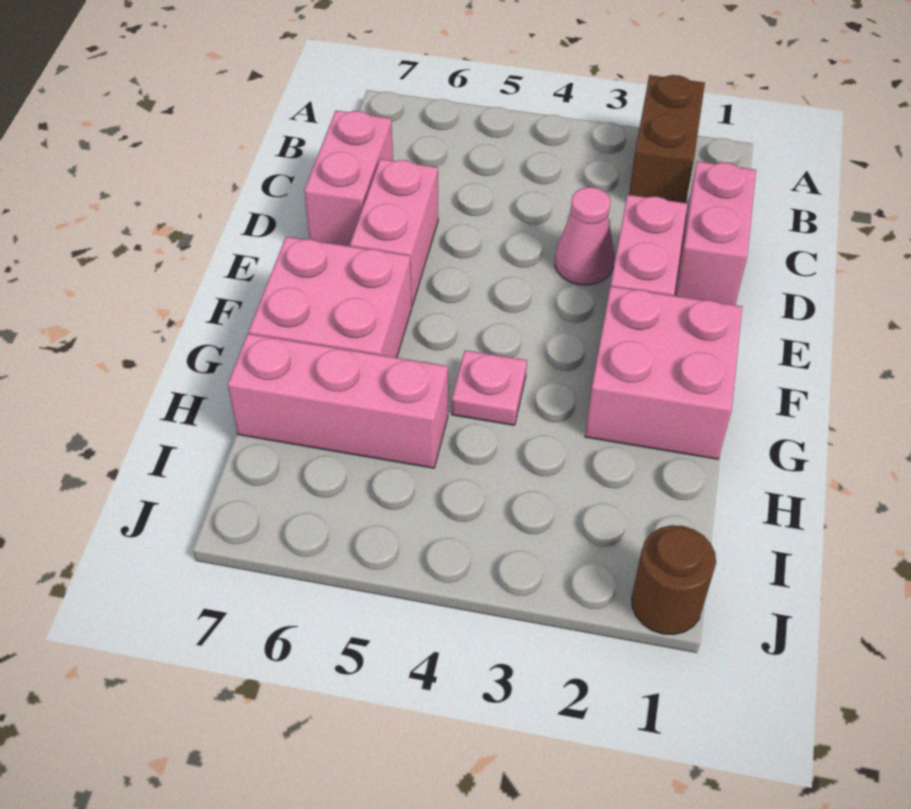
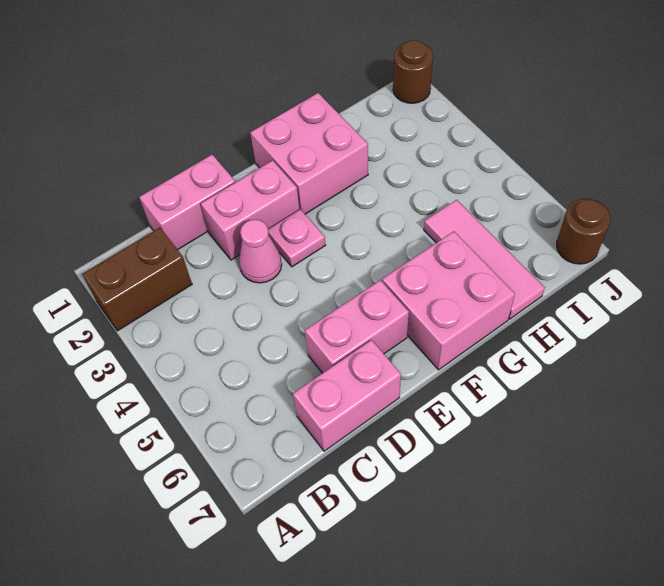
pink 1x1 plate [452,350,527,425] -> pink 1x1 plate moved to [268,209,325,267]
pink 1x3 brick [228,334,448,468] -> pink 1x3 tile [424,200,545,319]
none -> brown 1x1 round brick [557,199,610,264]

